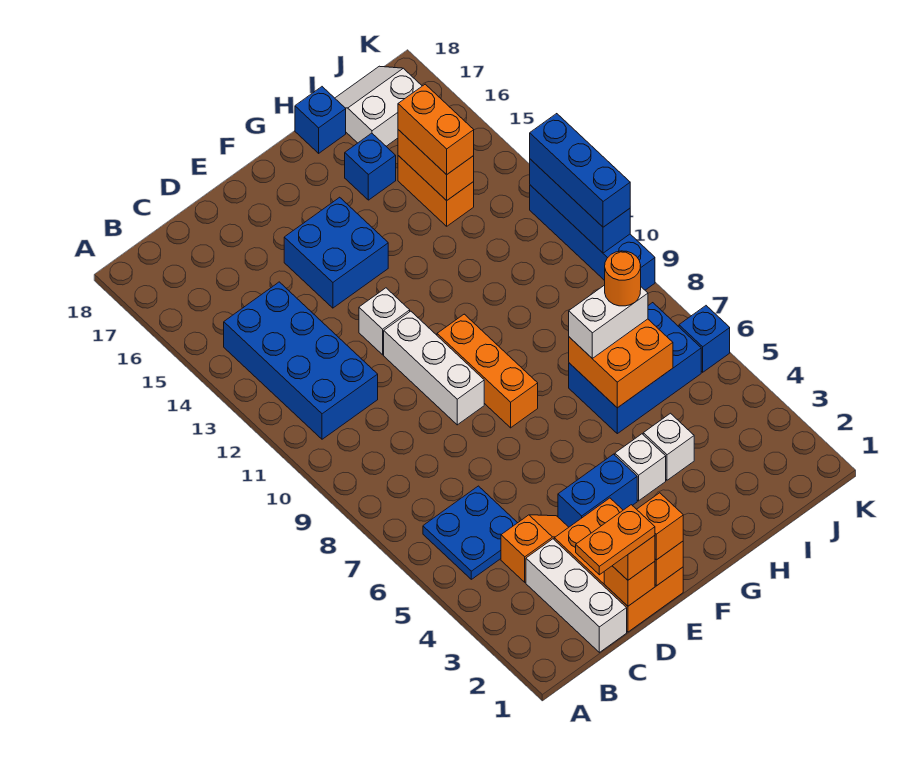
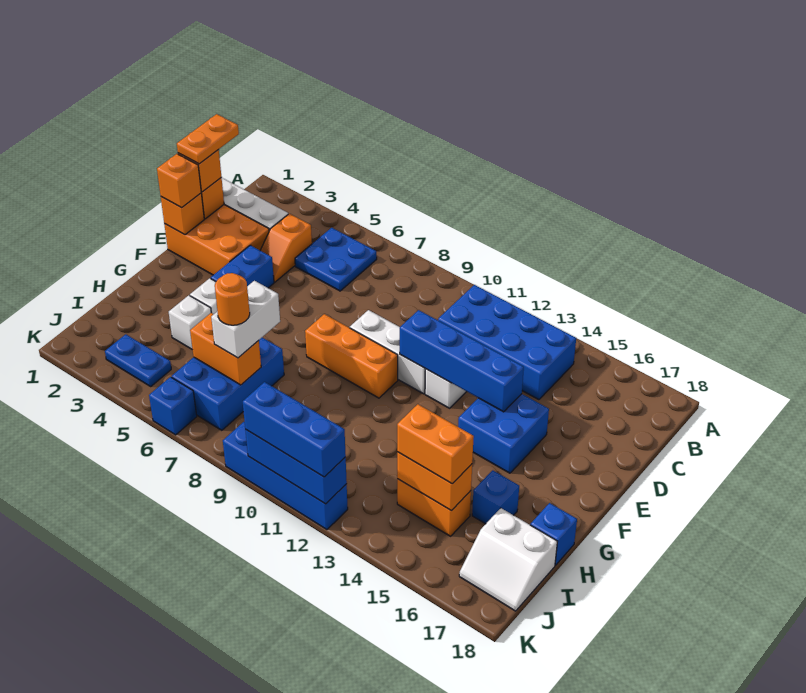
none -> blue 1x4 brick [400,310,524,412]
orange 2x2 brick [569,319,673,408] -> orange 1x2 brick [190,313,261,385]
white 2x2 slope [335,66,422,146] -> white 2x2 slope turned to [459,508,557,611]
none -> blue 1x2 plate [105,334,171,386]

